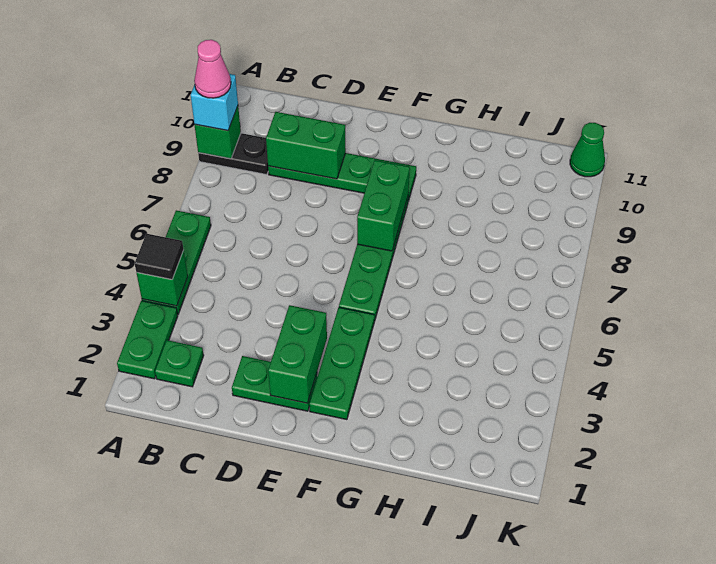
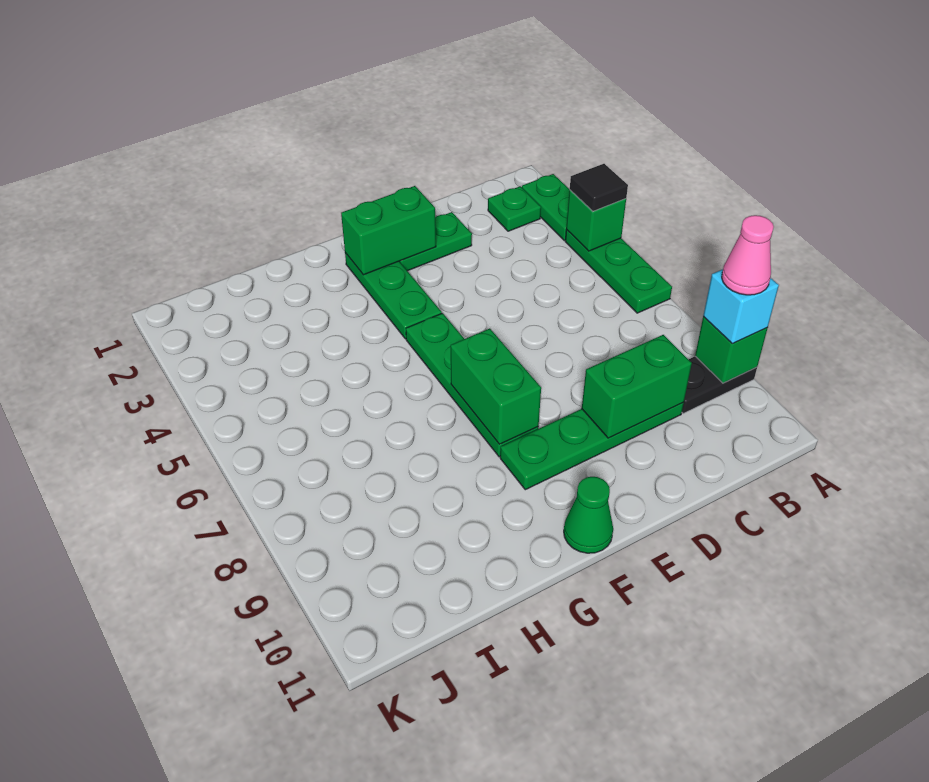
green 1x2 brick [268,305,327,403] -> green 1x2 brick turned to [341,186,436,275]
green 1x1 cone [570,123,605,177] -> green 1x1 cone moved to [564,477,613,553]

